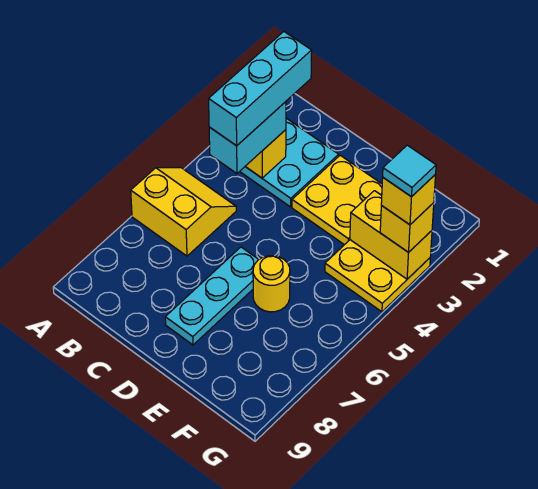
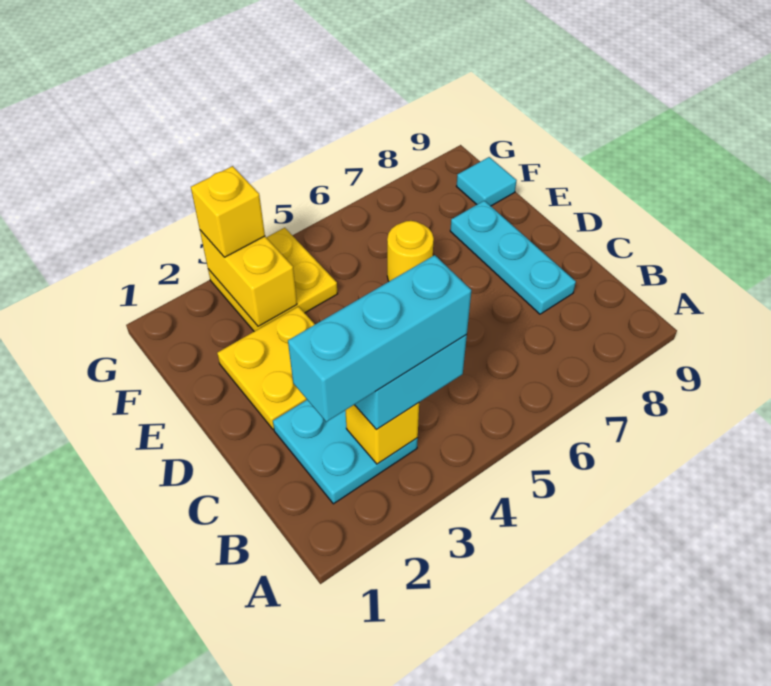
yellow 2x2 slope [131,168,236,256] -> none
cyan 1x3 plate [165,247,259,345] -> cyan 1x3 plate turned to [450,201,576,314]
yellow 1x1 brick [381,175,436,225] -> none
cyan 1x1 tile [383,145,436,197] -> cyan 1x1 tile moved to [456,157,517,206]

